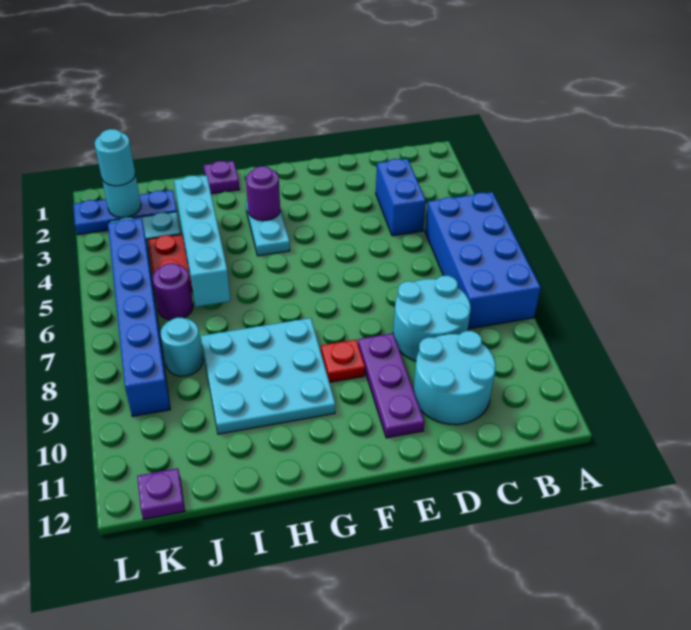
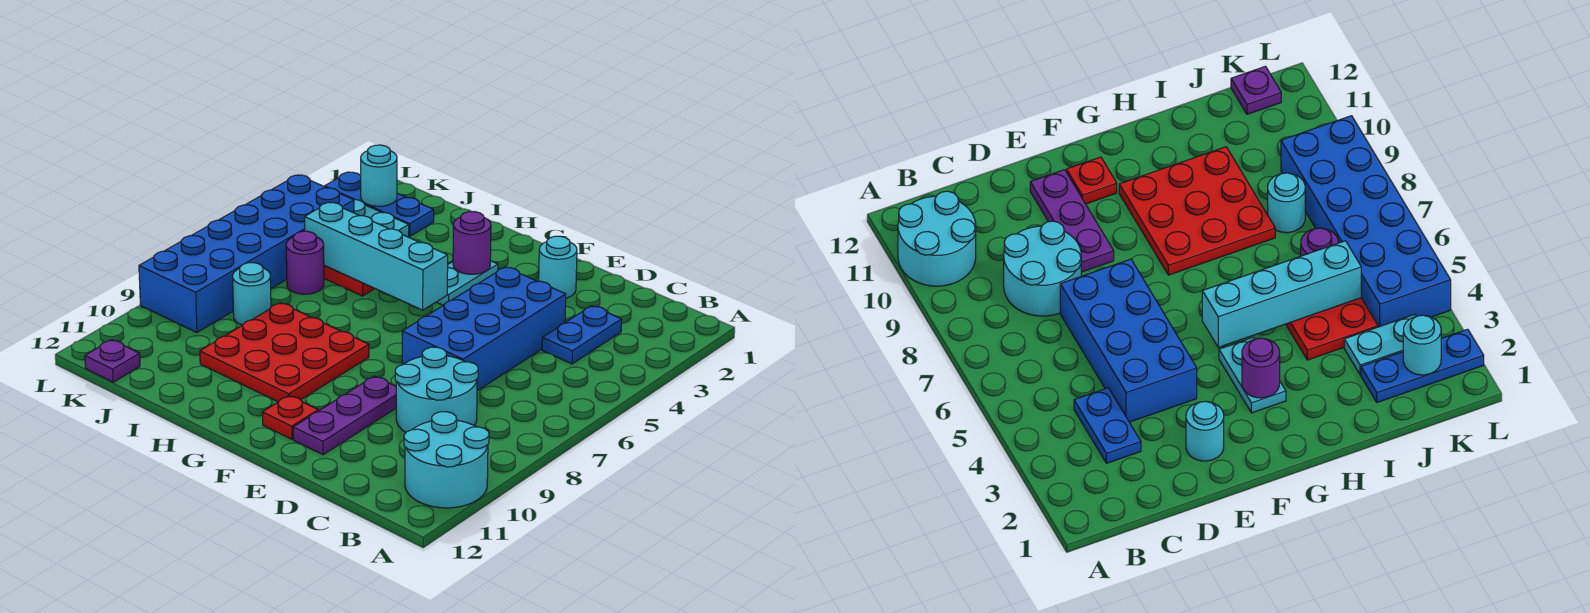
blue 2x4 brick [425,192,541,329] -> blue 2x4 brick moved to [402,267,566,391]
blue 1x2 brick [376,159,426,236] -> blue 1x2 plate [542,306,622,364]
cyan 2x2 round brick [413,331,496,425] -> cyan 2x2 round brick moved to [404,412,489,508]
red 1x1 plate [321,340,365,382] -> red 1x1 plate moved to [262,396,318,439]
cyan 3x3 plate [201,318,336,434] -> red 3x3 plate [200,303,369,402]
purple 1x1 plate [203,161,240,194] -> none
cyan 1x4 brick [174,175,231,307] -> cyan 1x4 brick turned to [305,202,448,310]
cyan 1x1 round brick [95,129,135,186] -> cyan 1x1 round brick moved to [539,236,577,298]
blue 1x6 brick [108,218,170,416] -> blue 2x6 brick [139,175,354,333]

